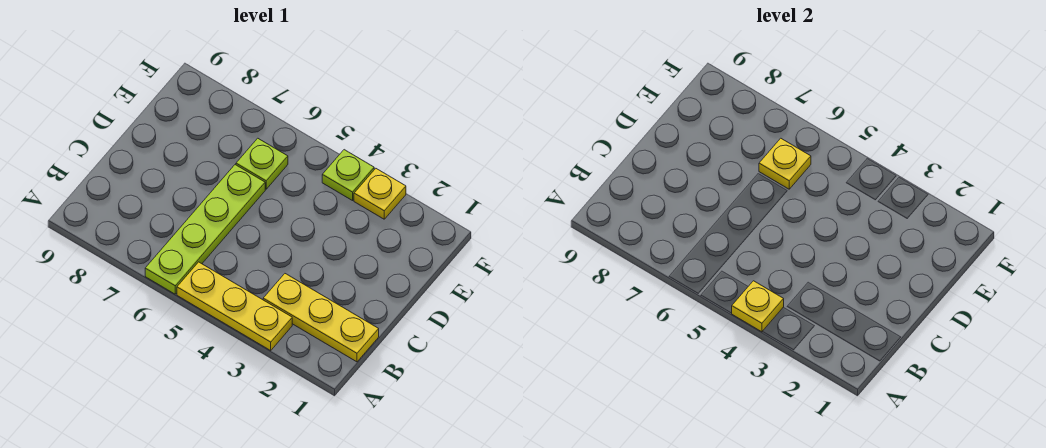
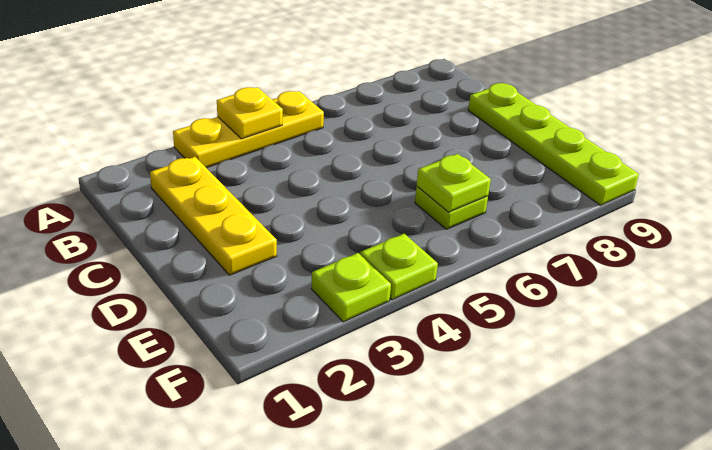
lime 1x4 plate [145,165,265,294] -> lime 1x4 plate moved to [468,83,639,205]
yellow 1x3 plate [263,274,379,362] -> yellow 1x3 plate turned to [150,157,277,275]
yellow 1x1 plate [759,138,811,189] -> lime 1x1 plate [417,154,491,212]
yellow 1x1 plate [354,169,406,219] -> lime 1x1 plate [311,253,391,322]

